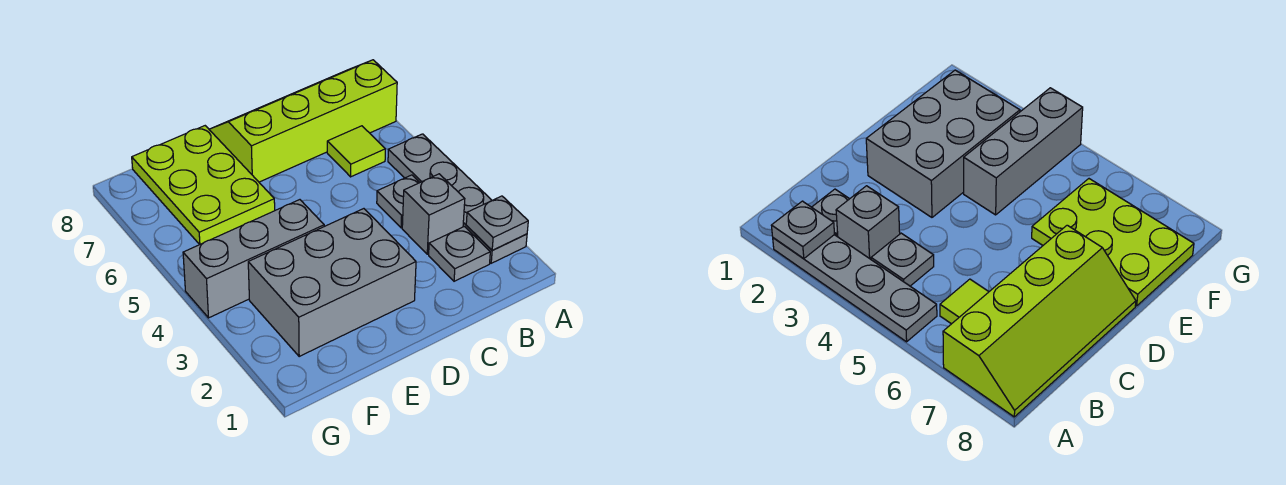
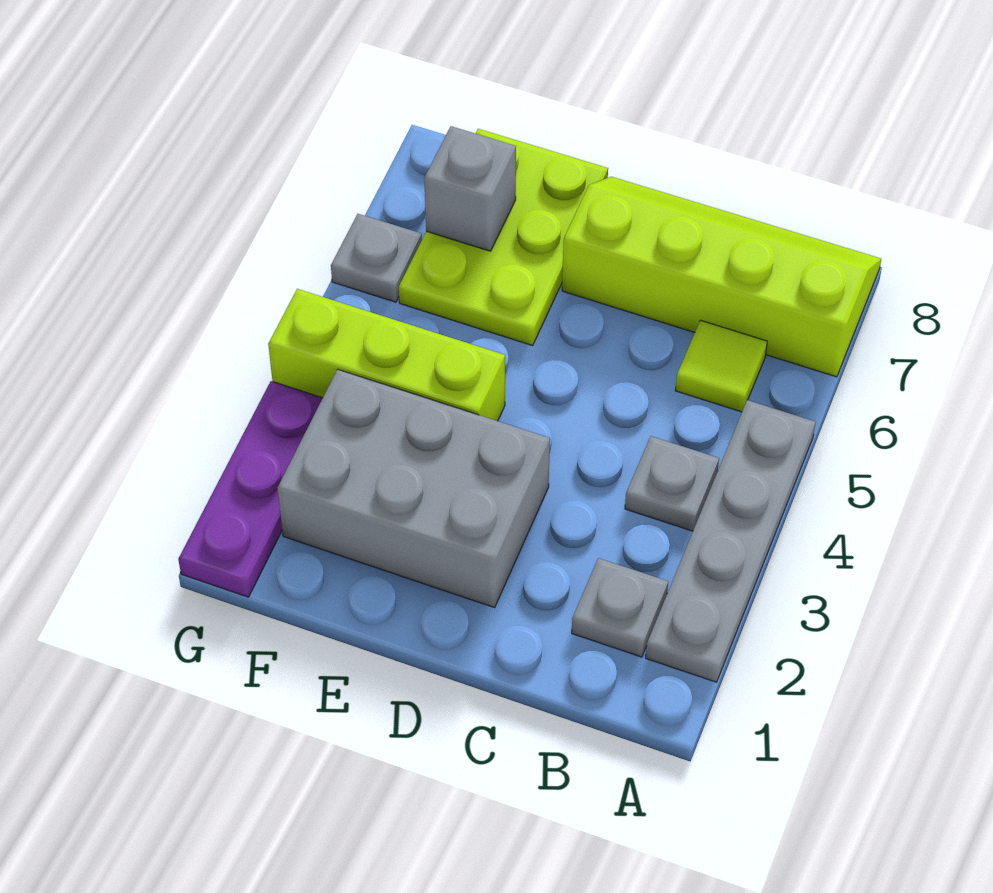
grey 1x1 plate [466,196,528,250] -> grey 1x1 plate moved to [331,214,422,302]
grey 1x1 brick [402,174,465,254] -> grey 1x1 brick moved to [424,126,516,251]
grey 1x3 brick [183,200,324,318] -> lime 1x3 brick [268,289,505,421]
none -> purple 1x3 plate [178,381,323,597]

